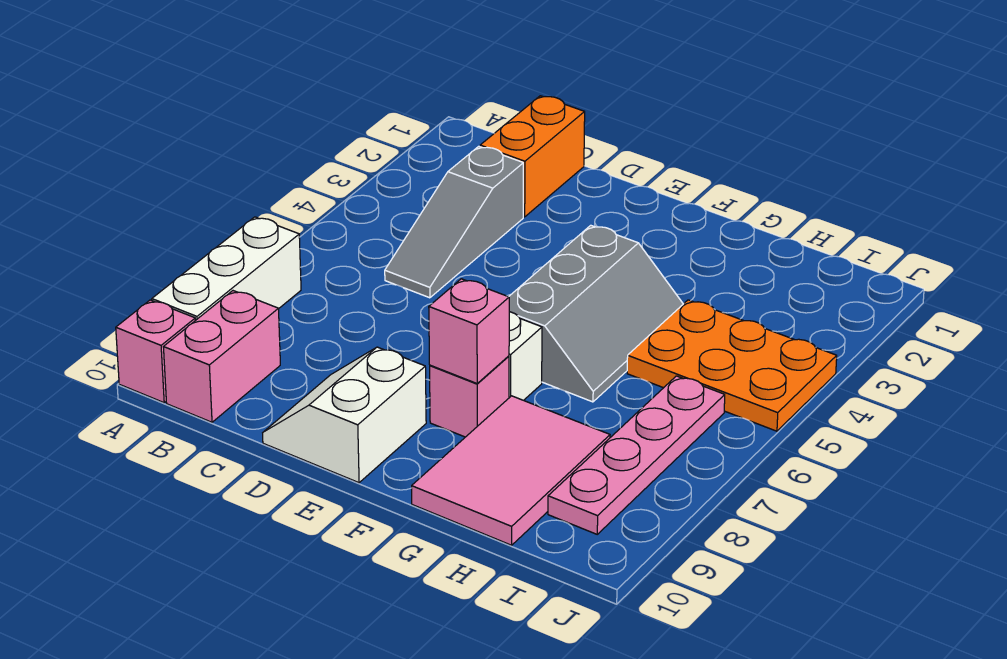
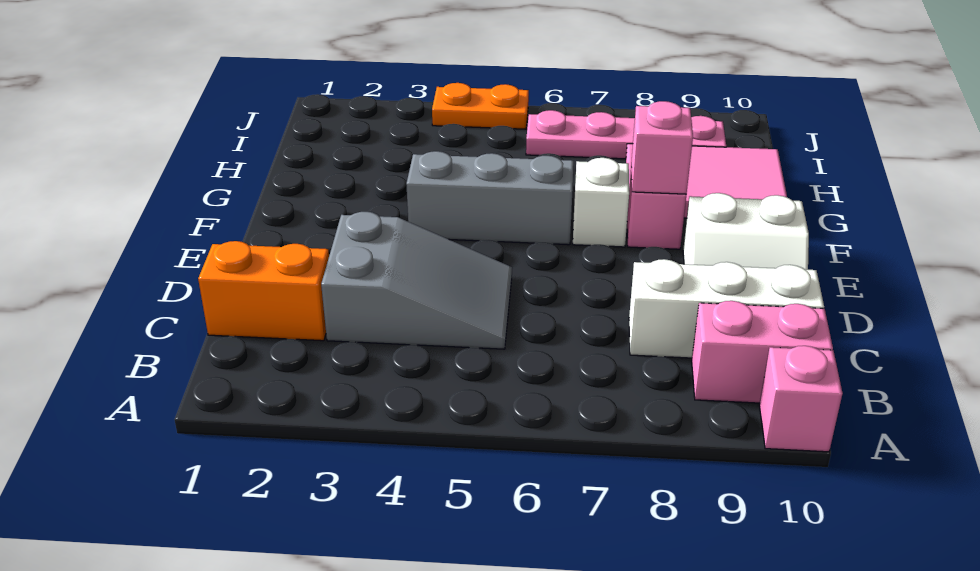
white 1x3 brick [152,217,301,321] -> white 1x3 brick moved to [629,259,824,358]
grey 1x3 slope [385,146,523,298] -> grey 2x3 slope [321,212,512,349]
orange 2x3 plate [627,300,837,431] -> orange 1x2 plate [432,83,529,129]

